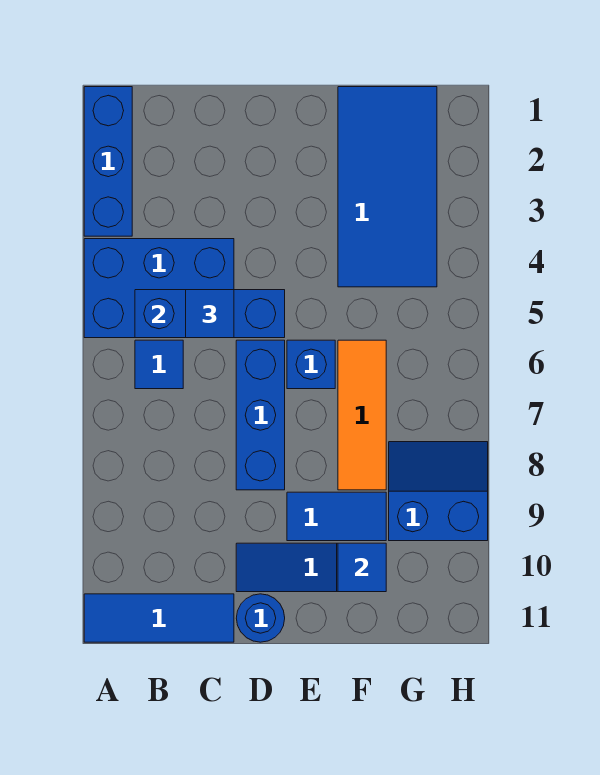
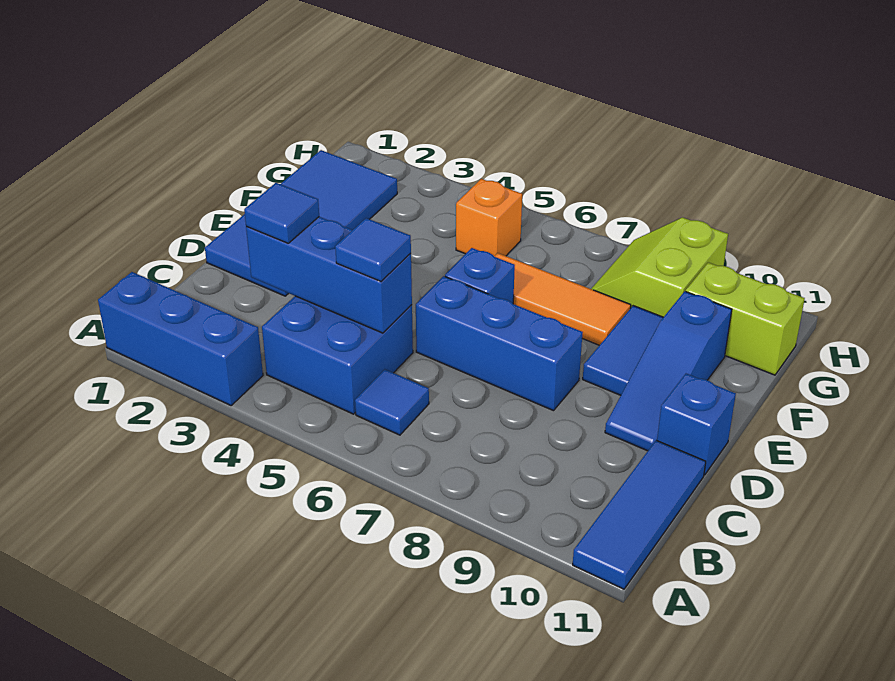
blue 2x3 brick [84,239,234,338] -> blue 2x2 brick [262,296,413,414]
blue 1x3 brick [135,290,285,338] -> blue 1x3 brick turned to [246,217,412,333]
blue 1x1 round brick [236,594,285,642] -> blue 1x1 brick [657,374,736,475]
blue 2x4 tile [338,87,437,287] -> blue 2x4 tile turned to [205,150,397,296]
blue 1x1 tile [338,543,386,592] -> blue 1x1 tile moved to [244,183,319,243]
none -> orange 1x1 brick [456,179,522,256]
blue 2x2 slope [389,442,488,541] -> lime 2x2 slope [591,217,728,317]
none -> lime 1x2 brick [686,262,805,375]

